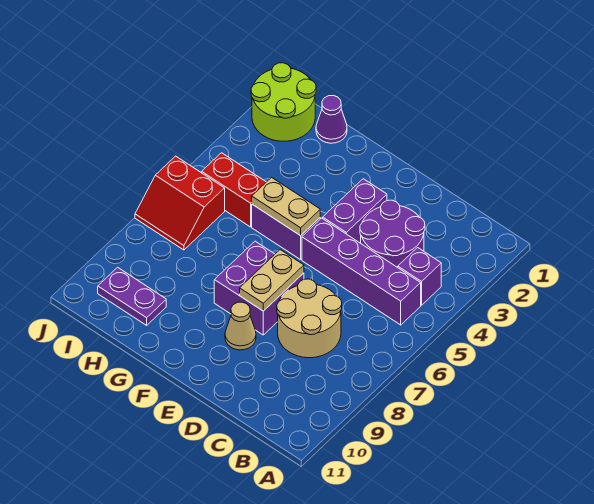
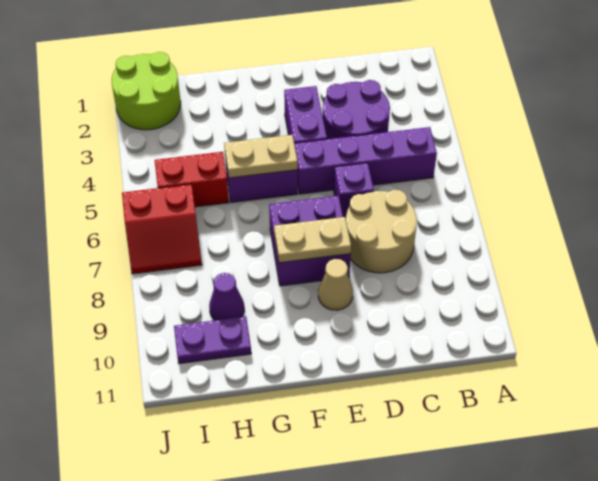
purple 1x1 brick [398,248,441,305] -> purple 1x1 brick moved to [334,163,374,217]
tan 1x2 plate [240,250,304,311] -> tan 1x2 plate turned to [274,217,351,263]
purple 1x1 cone [316,96,347,143] -> purple 1x1 cone moved to [209,273,244,320]

